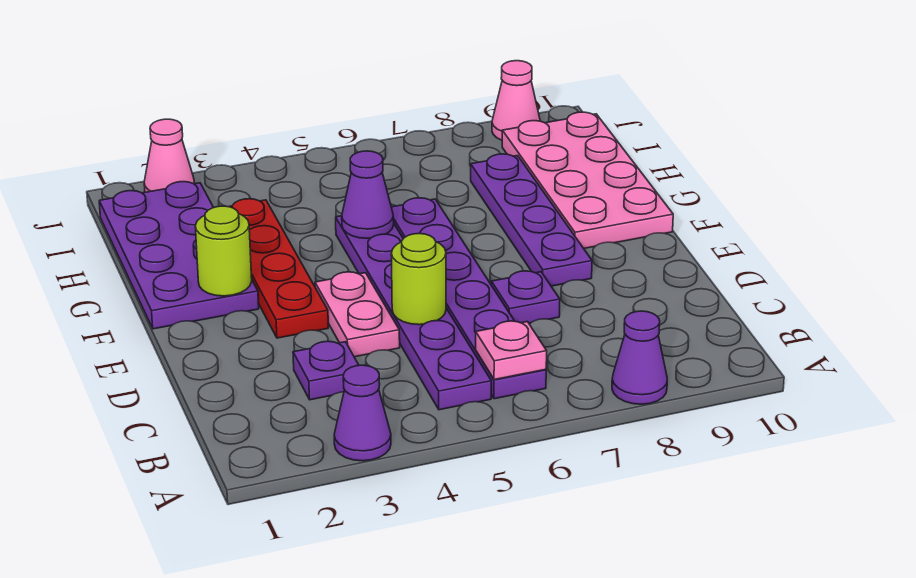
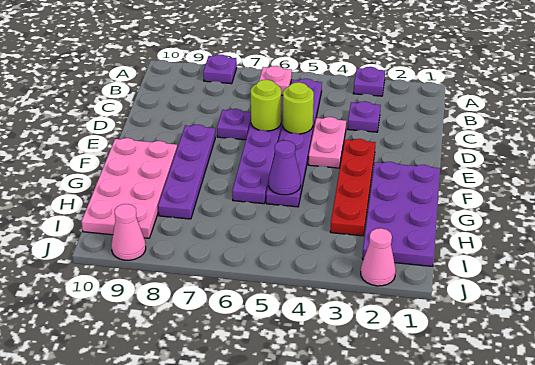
purple 1x1 cone [334,365,391,461] -> purple 1x1 plate [353,67,385,96]
purple 1x1 cone [612,311,667,404] -> purple 1x1 plate [203,55,237,84]
lime 1x1 round brick [195,206,252,296] -> lime 1x1 round brick moved to [251,80,281,131]

